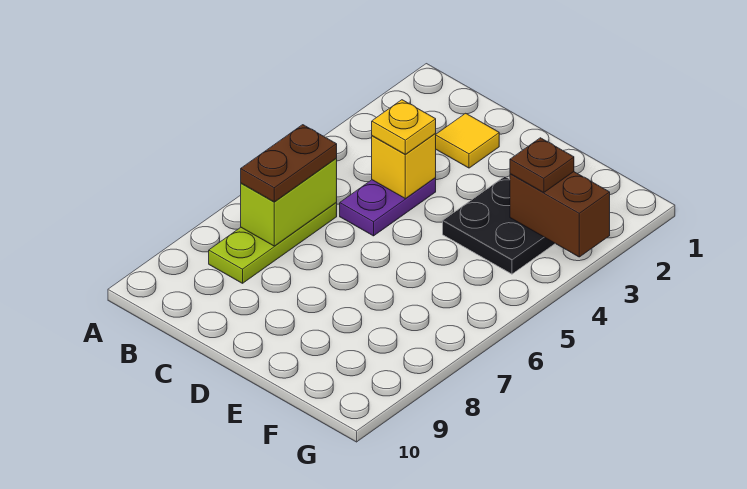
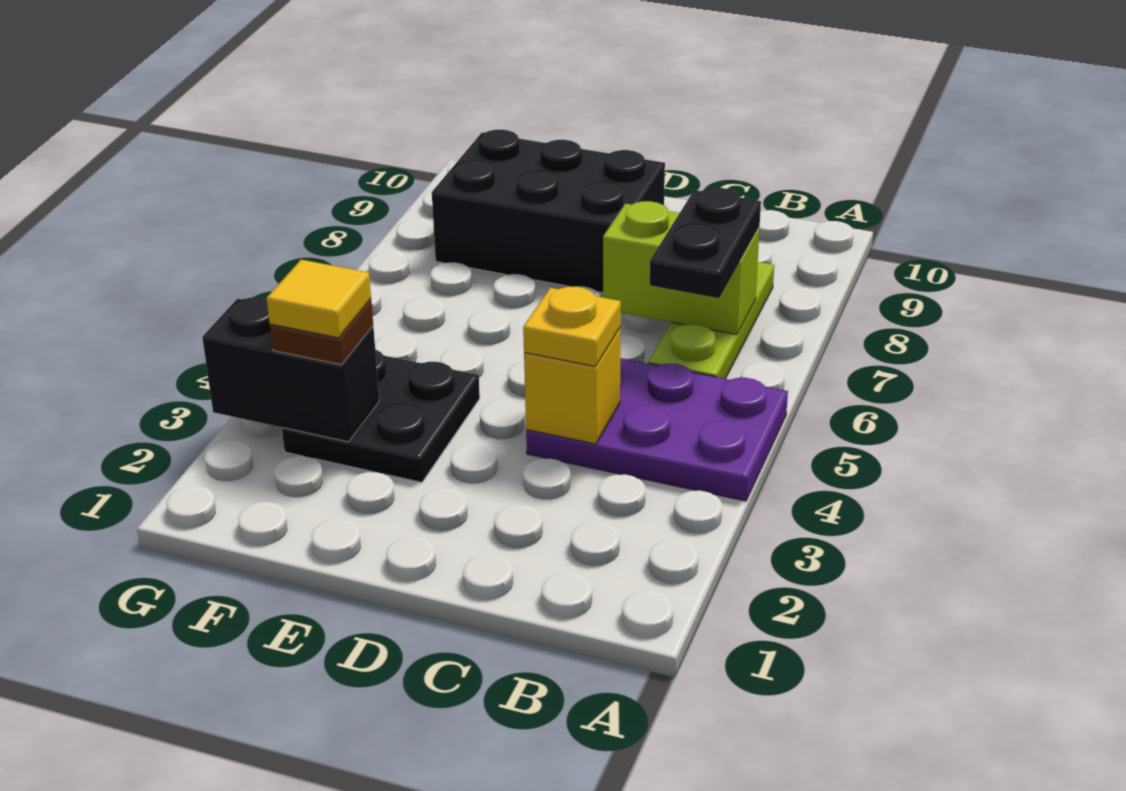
lime 1x2 brick [241,159,337,246] -> lime 1x2 brick turned to [603,201,760,335]
brown 1x2 plate [241,125,337,202] -> black 1x2 plate [650,188,761,298]
yellow 1x1 tile [436,113,499,168] -> yellow 1x1 tile moved to [267,260,371,338]
purple 1x2 plate [340,178,436,236] -> purple 2x3 plate [526,358,788,501]
none -> black 2x3 brick [432,130,665,293]
brown 1x2 brick [510,172,610,257] -> black 1x2 brick [202,298,379,442]

